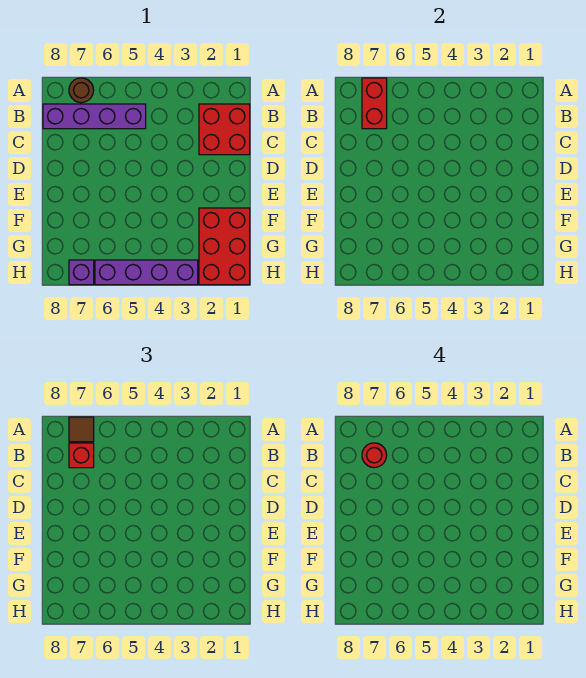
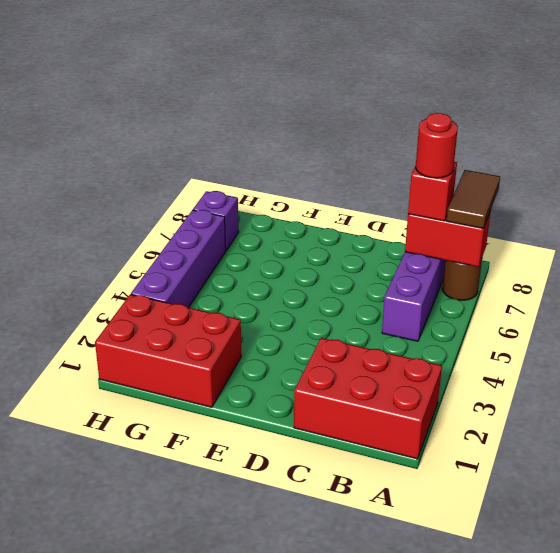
brown 1x1 tile [69,417,94,442] -> brown 1x2 tile [446,170,500,229]
red 2x2 brick [199,104,250,155] -> red 2x3 brick [294,338,442,459]

